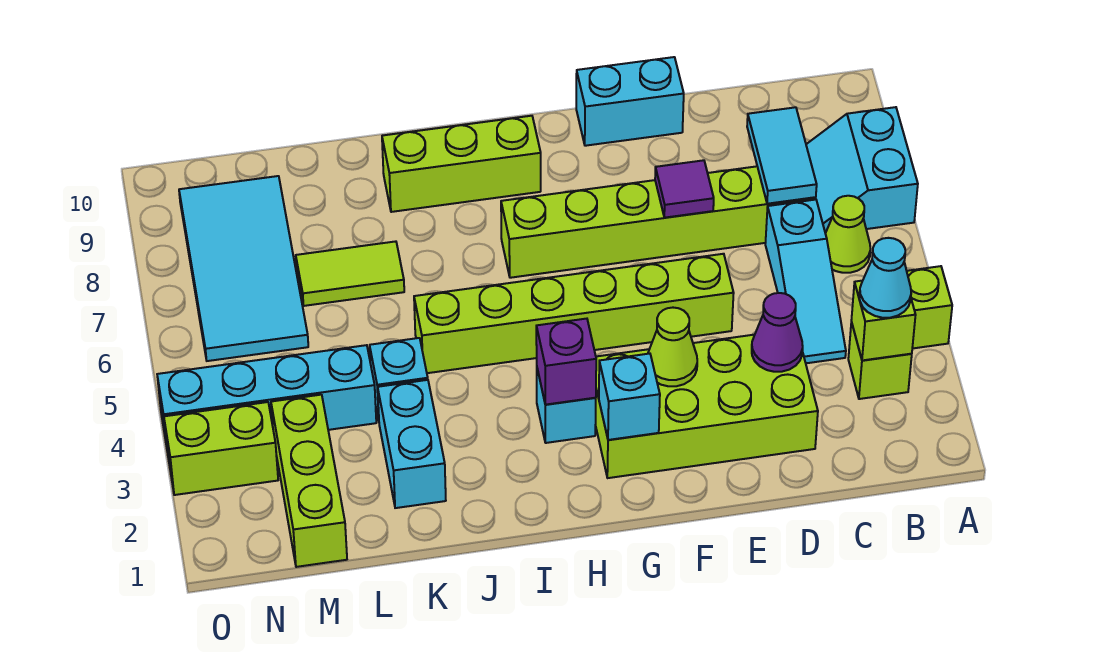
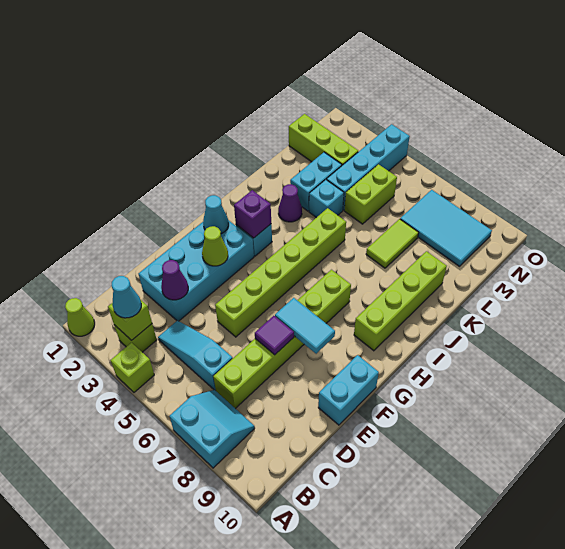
lime 1x1 cone [825,196,870,273] -> lime 1x1 cone moved to [65,298,95,336]
cyan 1x2 tile [747,107,817,204] -> cyan 1x2 tile moved to [275,298,335,354]
lime 2x4 brick [596,335,818,478] -> cyan 2x4 brick [138,220,254,321]
cyan 1x1 brick [599,354,660,440] -> cyan 1x1 cone [203,195,229,234]
lime 1x3 brick [382,116,541,212] -> lime 1x4 brick [354,251,447,351]
none -> purple 1x1 cone [278,184,302,222]
cyan 1x2 brick [378,380,446,508] -> cyan 1x2 brick turned to [290,152,342,211]
cyan 2x4 tile [179,176,308,361] -> cyan 2x3 tile [400,190,492,266]
lime 1x2 brick [164,402,278,495] -> lime 1x2 brick moved to [344,164,397,224]

